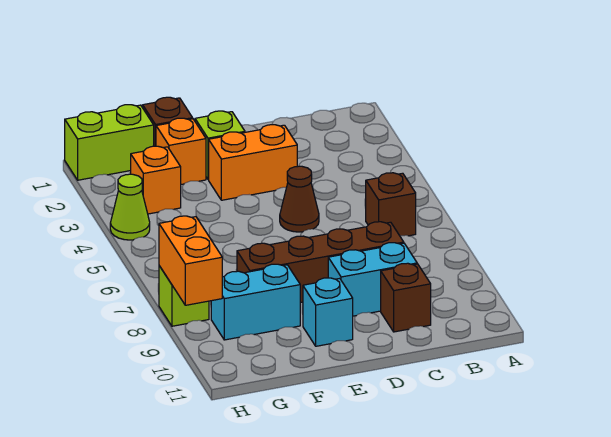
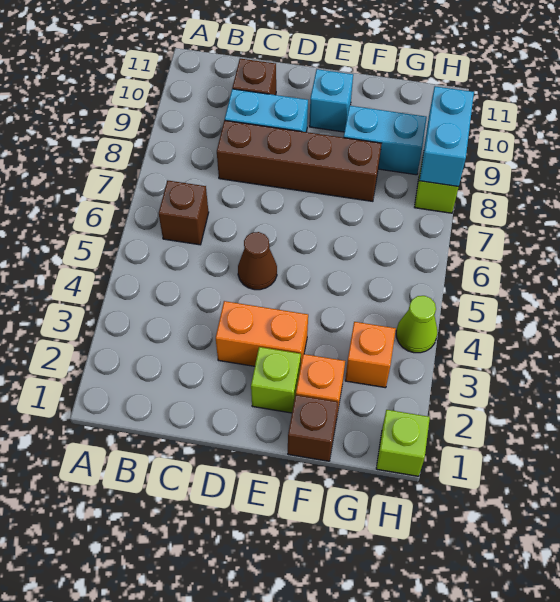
lime 1x2 brick [65,105,154,180] -> lime 1x1 brick [376,410,430,476]
orange 1x2 brick [159,216,222,305] -> cyan 1x2 brick [420,86,474,187]

